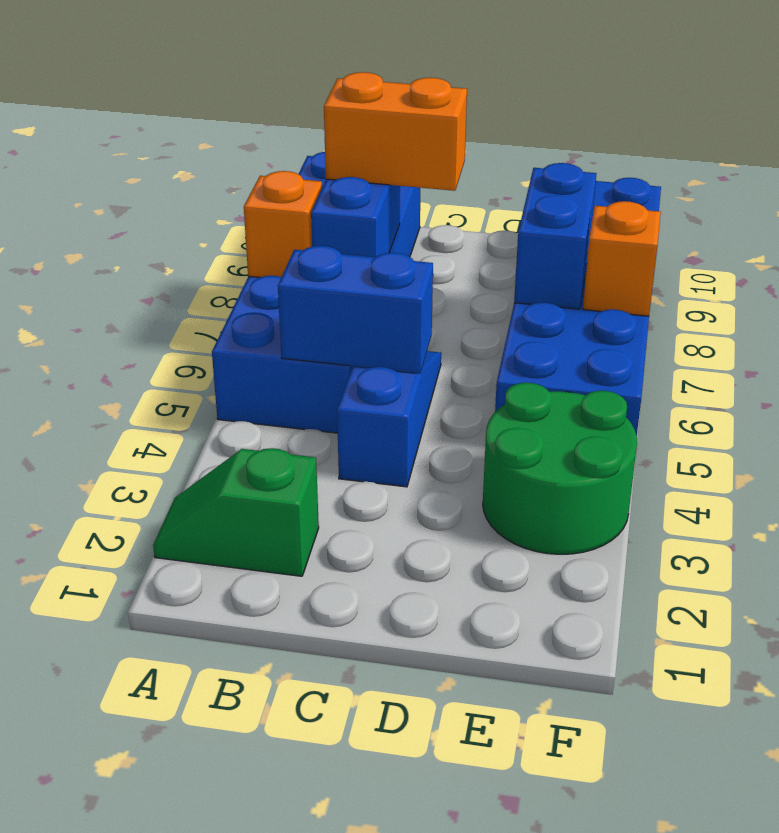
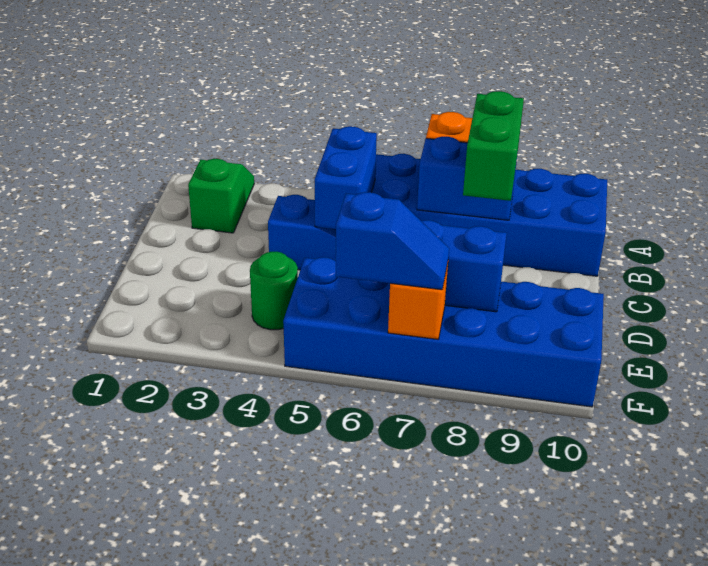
orange 1x2 brick [324,72,467,191] -> green 1x2 brick [463,91,524,201]
green 2x2 round brick [483,382,637,554] -> green 1x1 round brick [250,252,298,330]
none -> blue 1x2 slope [336,192,449,290]

